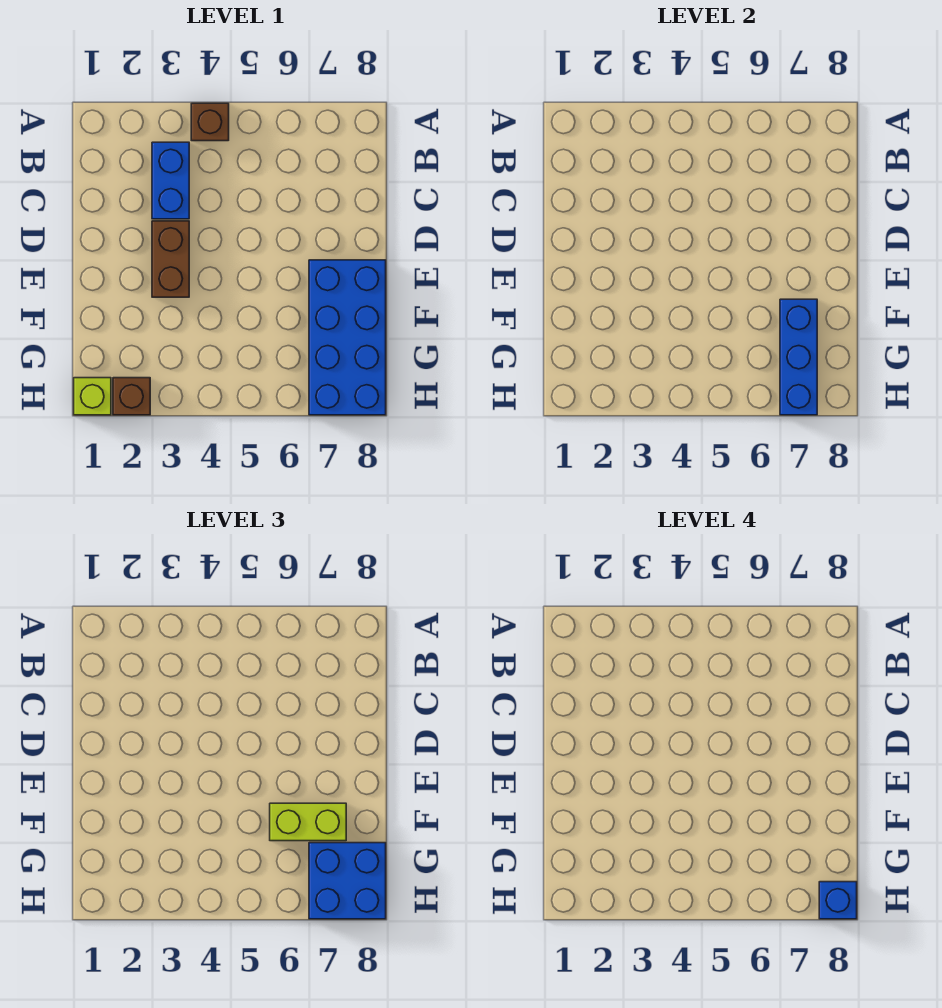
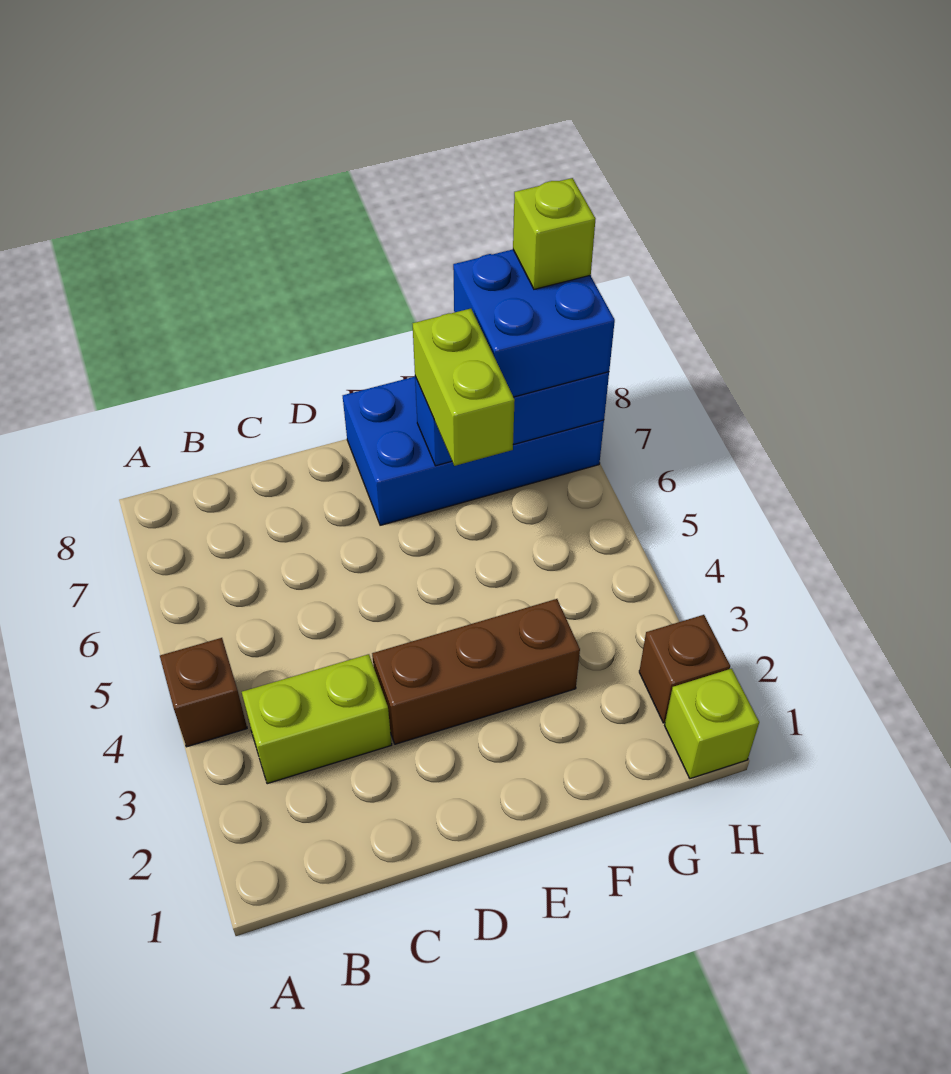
blue 1x2 brick [152,142,189,219] -> lime 1x2 brick [242,654,392,784]
brown 1x2 brick [152,221,189,297] -> brown 1x3 brick [372,599,580,744]
blue 1x1 brick [819,882,857,919] -> lime 1x1 brick [513,178,595,289]

